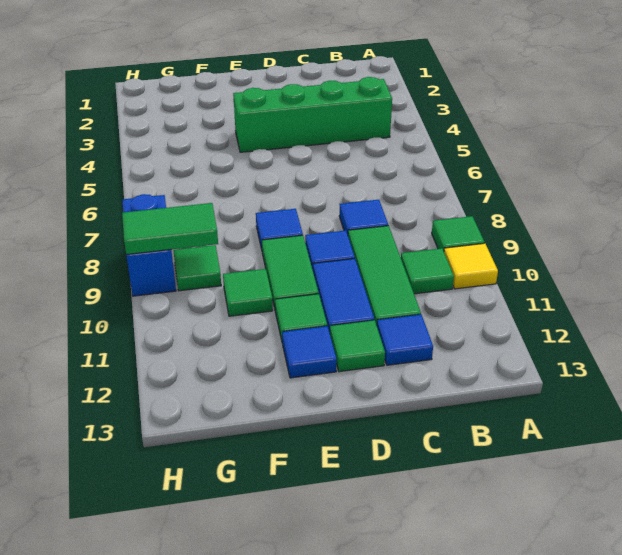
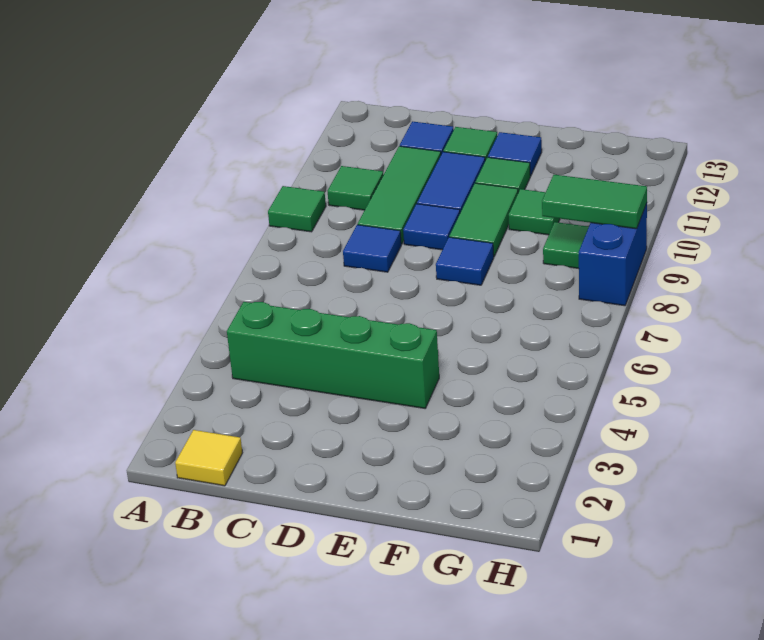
yellow 1x1 tile [444,243,498,289] -> yellow 1x1 tile moved to [175,430,242,486]

